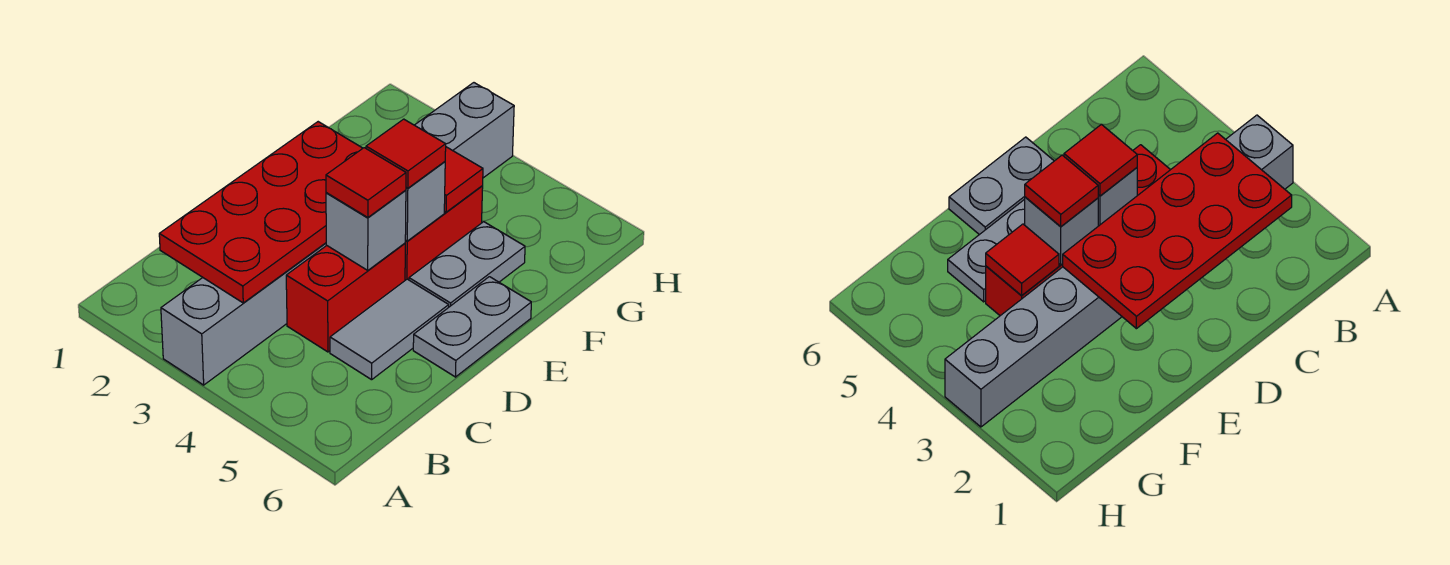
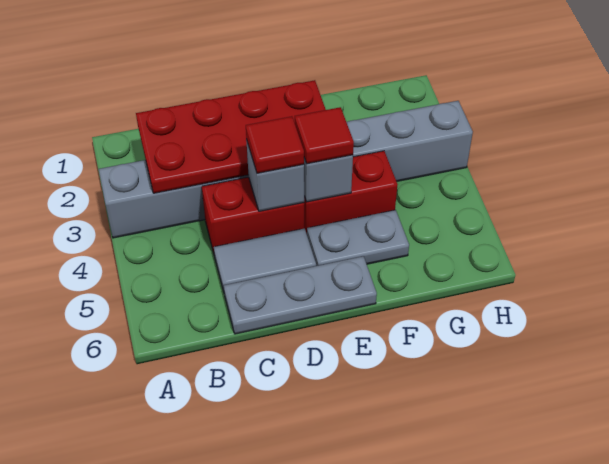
grey 1x2 plate [413,277,531,377] -> grey 1x3 plate [224,256,377,334]
red 1x1 tile [444,147,483,212] -> none

